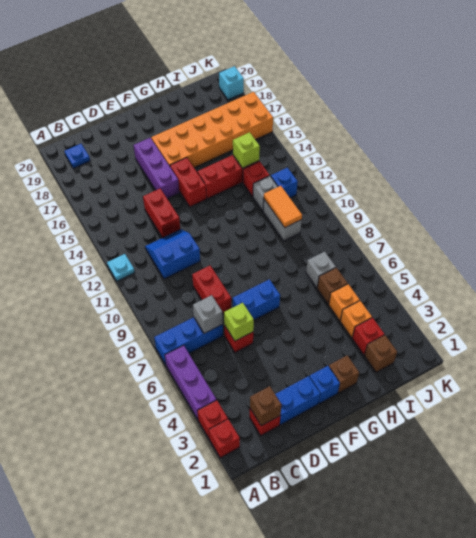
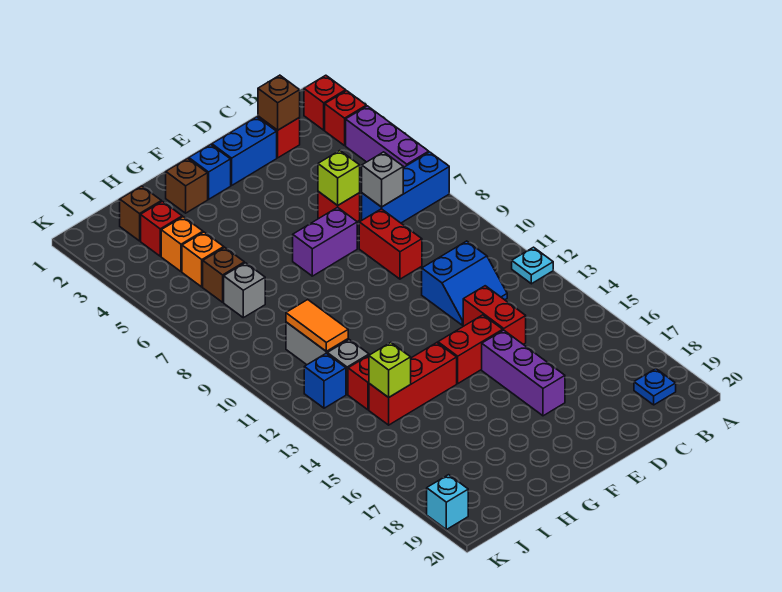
blue 1x2 brick [233,279,280,320] -> purple 1x2 brick [293,207,357,276]
red 1x2 brick [170,158,207,207] -> red 1x2 brick turned to [438,315,503,383]
orange 2x6 brick [151,92,273,168] -> none

